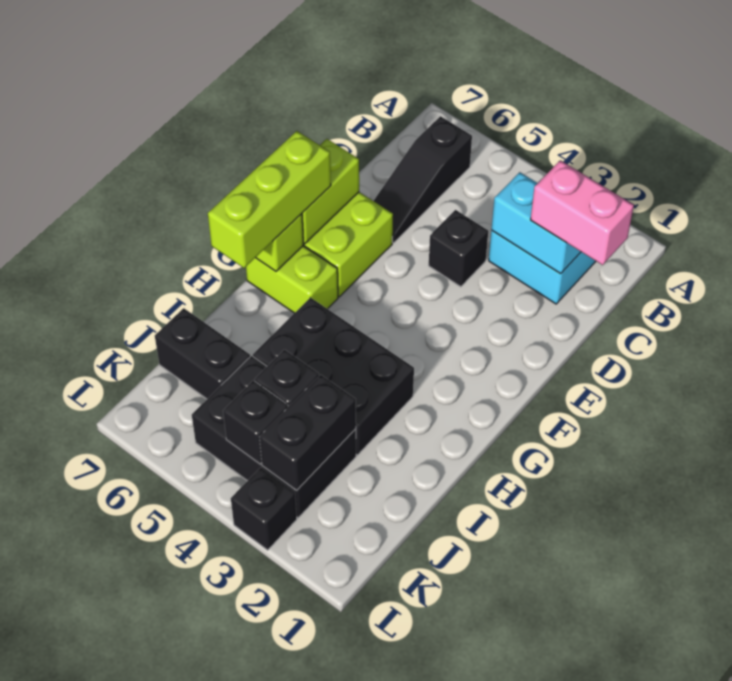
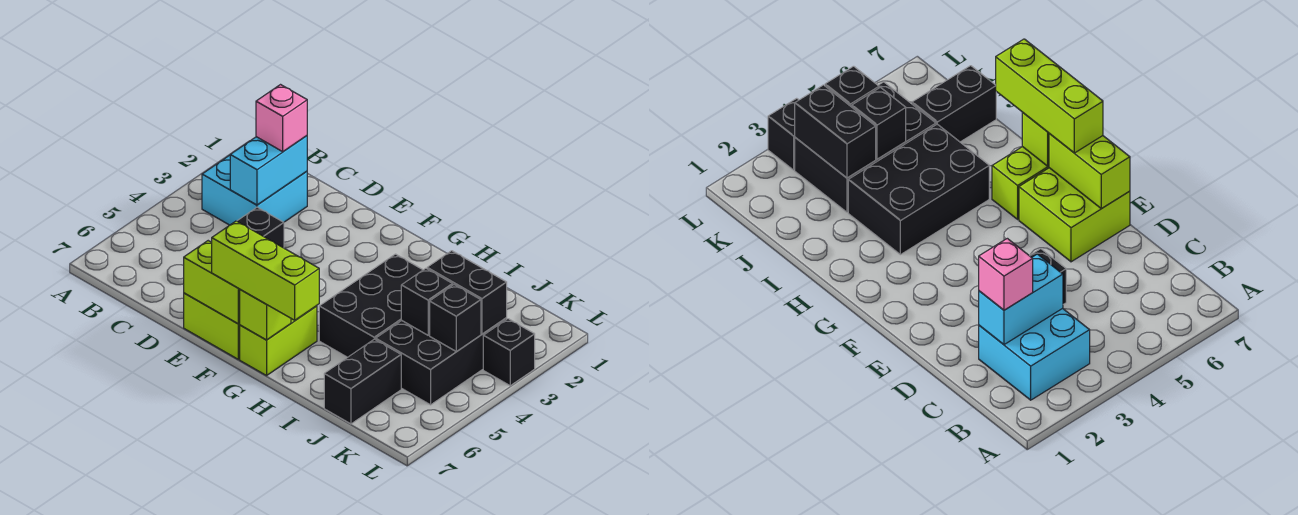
black 1x3 slope [374,116,472,243] -> none
pink 1x2 brick [531,160,634,265] -> pink 1x1 brick [256,85,307,152]

